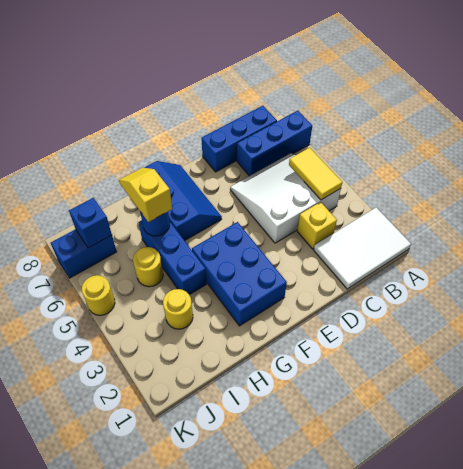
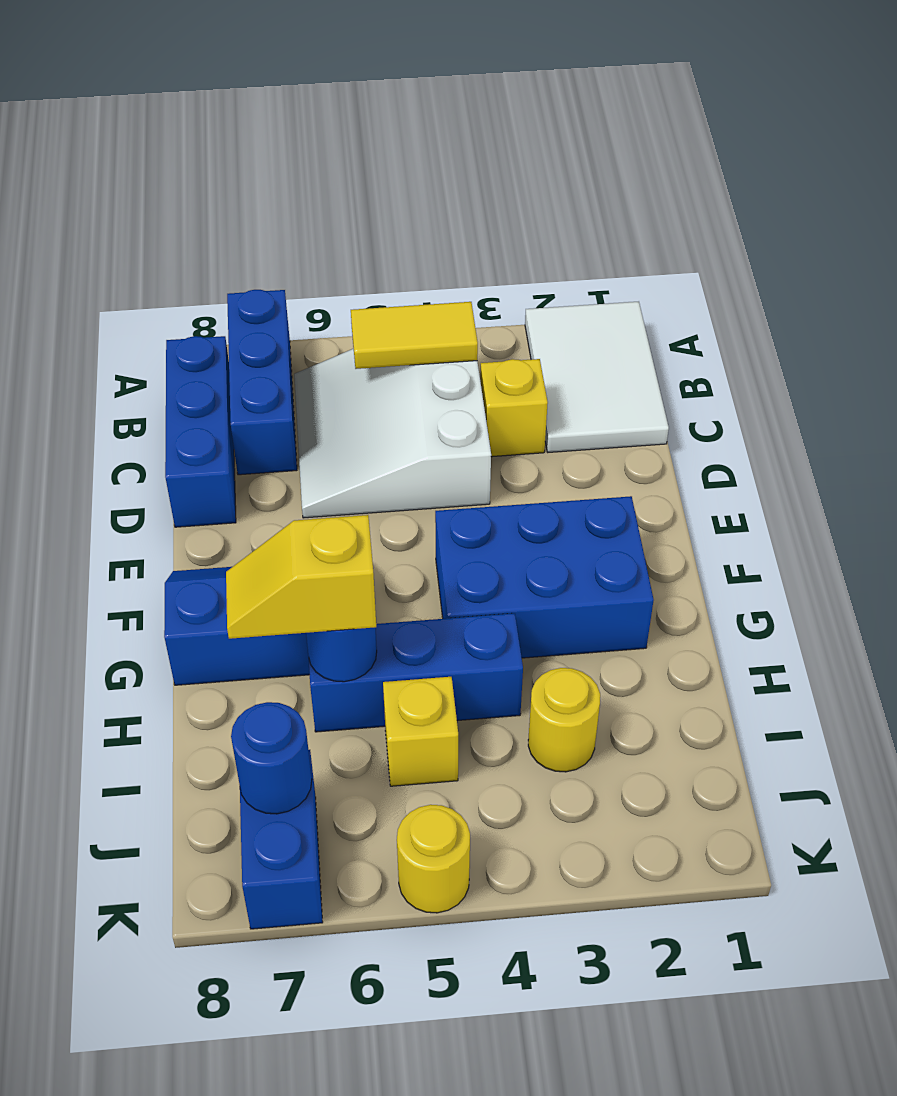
yellow 1x1 round brick [133,247,163,287] -> yellow 1x1 brick [383,677,458,786]
blue 1x1 brick [69,198,112,248] -> blue 1x1 round brick [231,702,312,814]

